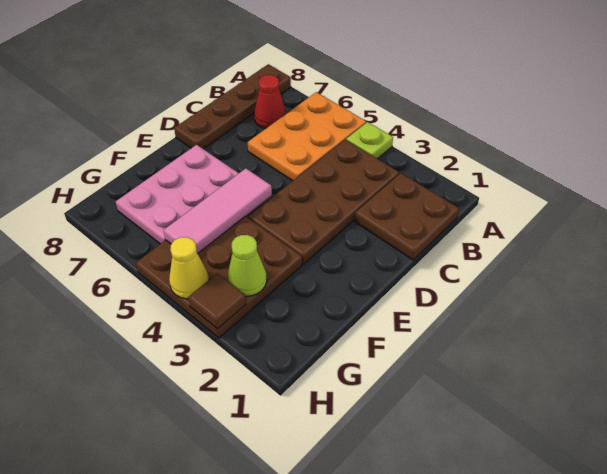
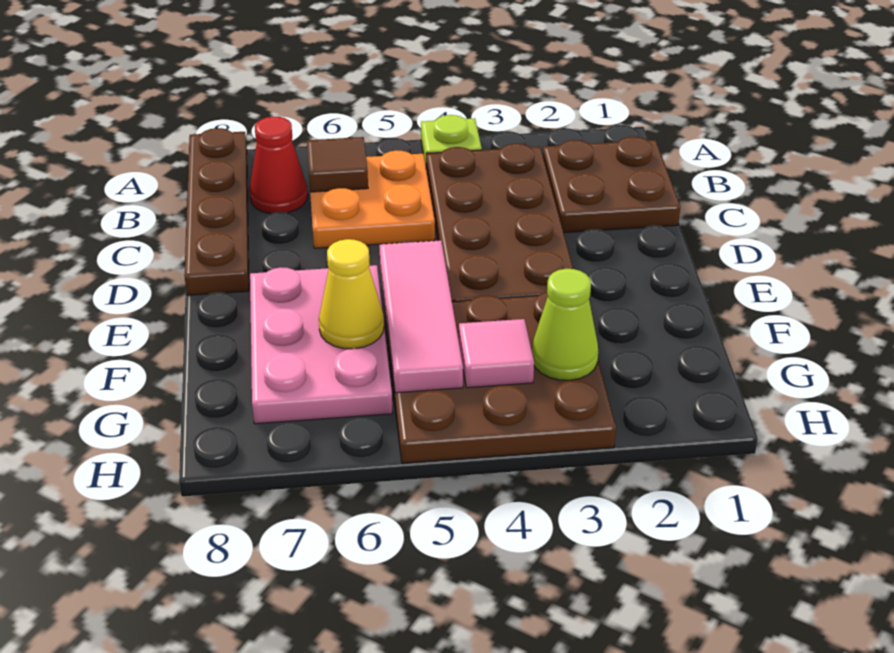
orange 2x3 plate [248,92,366,181] -> orange 2x2 plate [310,150,435,248]
none -> pink 1x1 tile [459,319,534,388]
brown 1x1 tile [188,273,246,329] -> brown 1x1 tile moved to [307,137,368,192]
yellow 1x1 cone [169,237,209,299] -> yellow 1x1 cone moved to [319,239,384,349]

